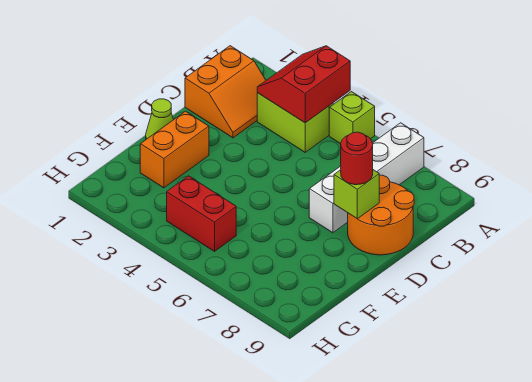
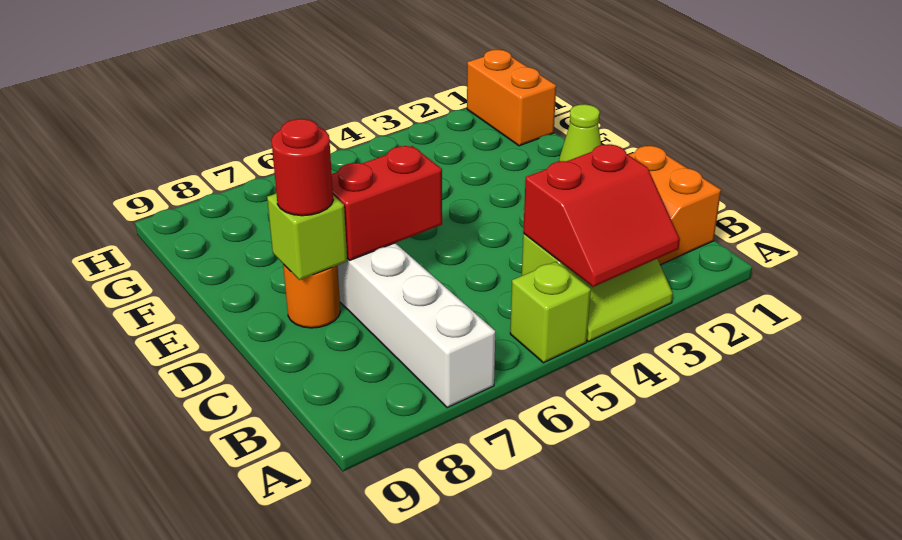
red 2x2 slope [257,46,350,123] -> red 2x2 slope turned to [523,144,680,287]
orange 2x2 round brick [348,175,414,255] -> orange 1x1 round brick [283,264,340,328]
orange 1x2 brick [140,111,209,188] -> orange 1x2 brick moved to [467,50,556,146]
red 1x2 brick [167,176,236,251] -> red 1x2 brick moved to [332,146,442,260]

